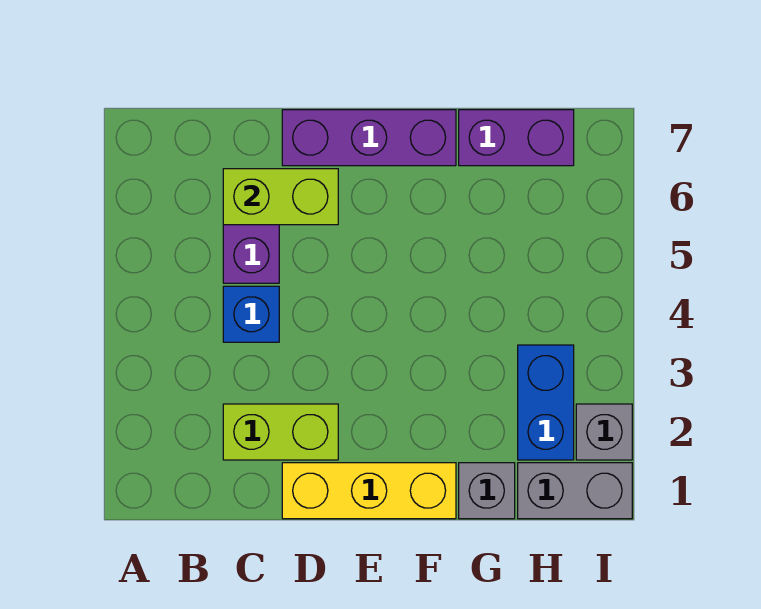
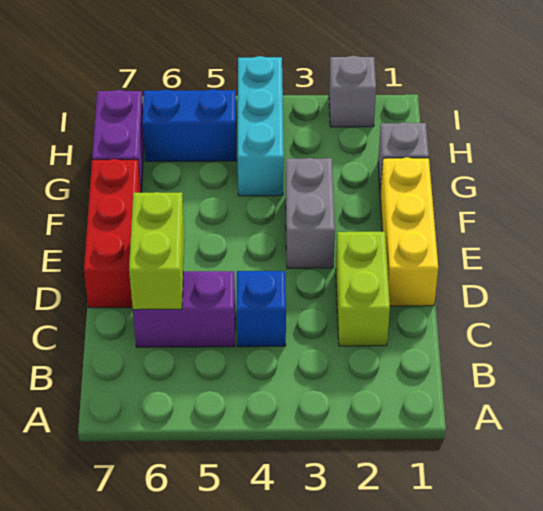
purple 1x3 brick [282,110,456,166] -> red 1x3 brick [84,159,141,308]
none -> cyan 1x3 brick [238,56,284,196]
grey 1x2 brick [518,463,632,519] -> grey 1x2 brick moved to [286,158,335,268]
blue 1x2 brick [518,345,574,460] -> blue 1x2 brick moved to [142,89,236,162]

